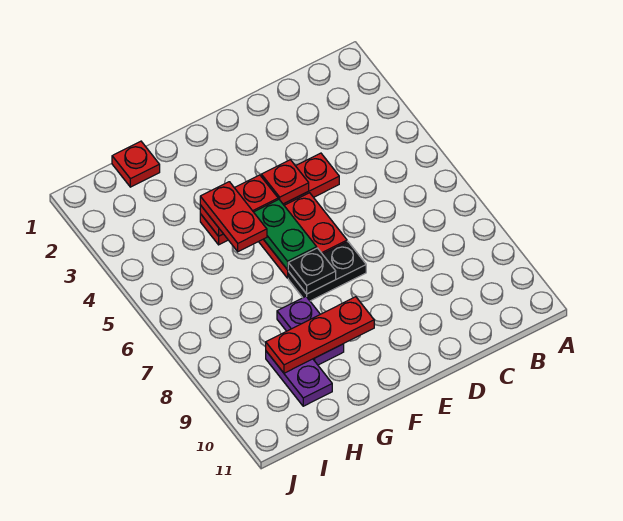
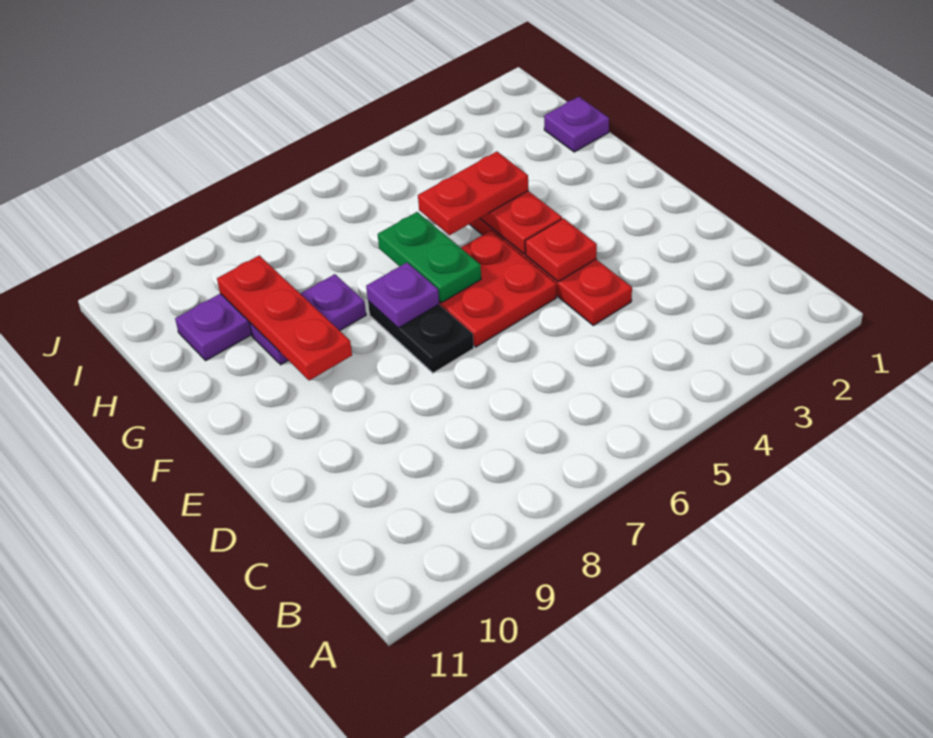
green 1x2 plate [254,199,317,270] -> green 1x2 plate turned to [378,212,481,303]
black 1x1 plate [288,248,336,294] -> purple 1x1 plate [366,263,439,328]
red 1x1 plate [112,141,160,187] -> purple 1x1 plate [544,97,609,152]

